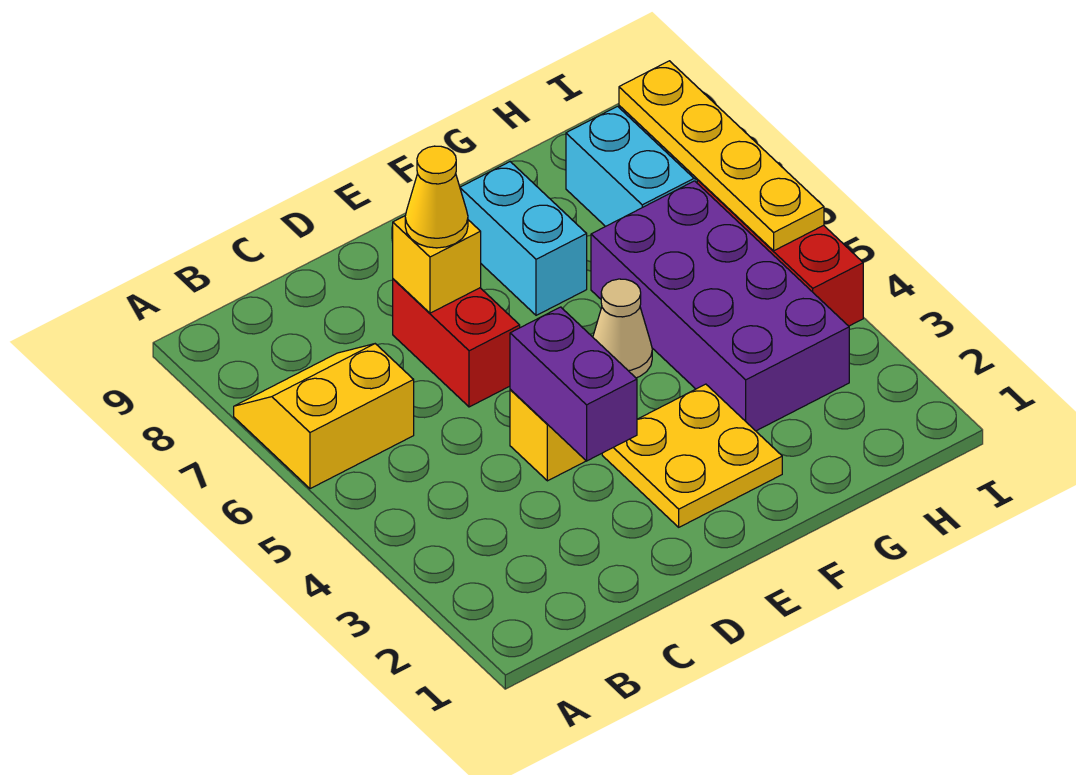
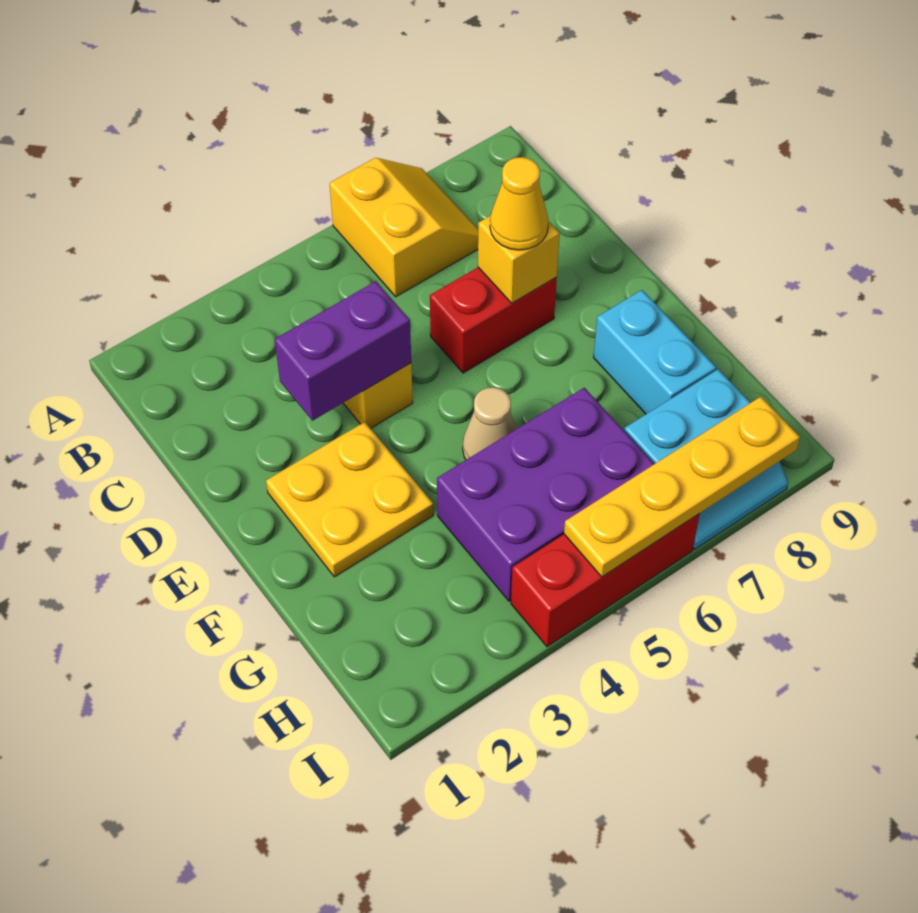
cyan 1x2 brick [460,162,587,315] -> cyan 1x2 brick turned to [593,290,716,414]
purple 2x4 brick [591,181,849,431] -> purple 2x3 brick [437,388,654,601]

